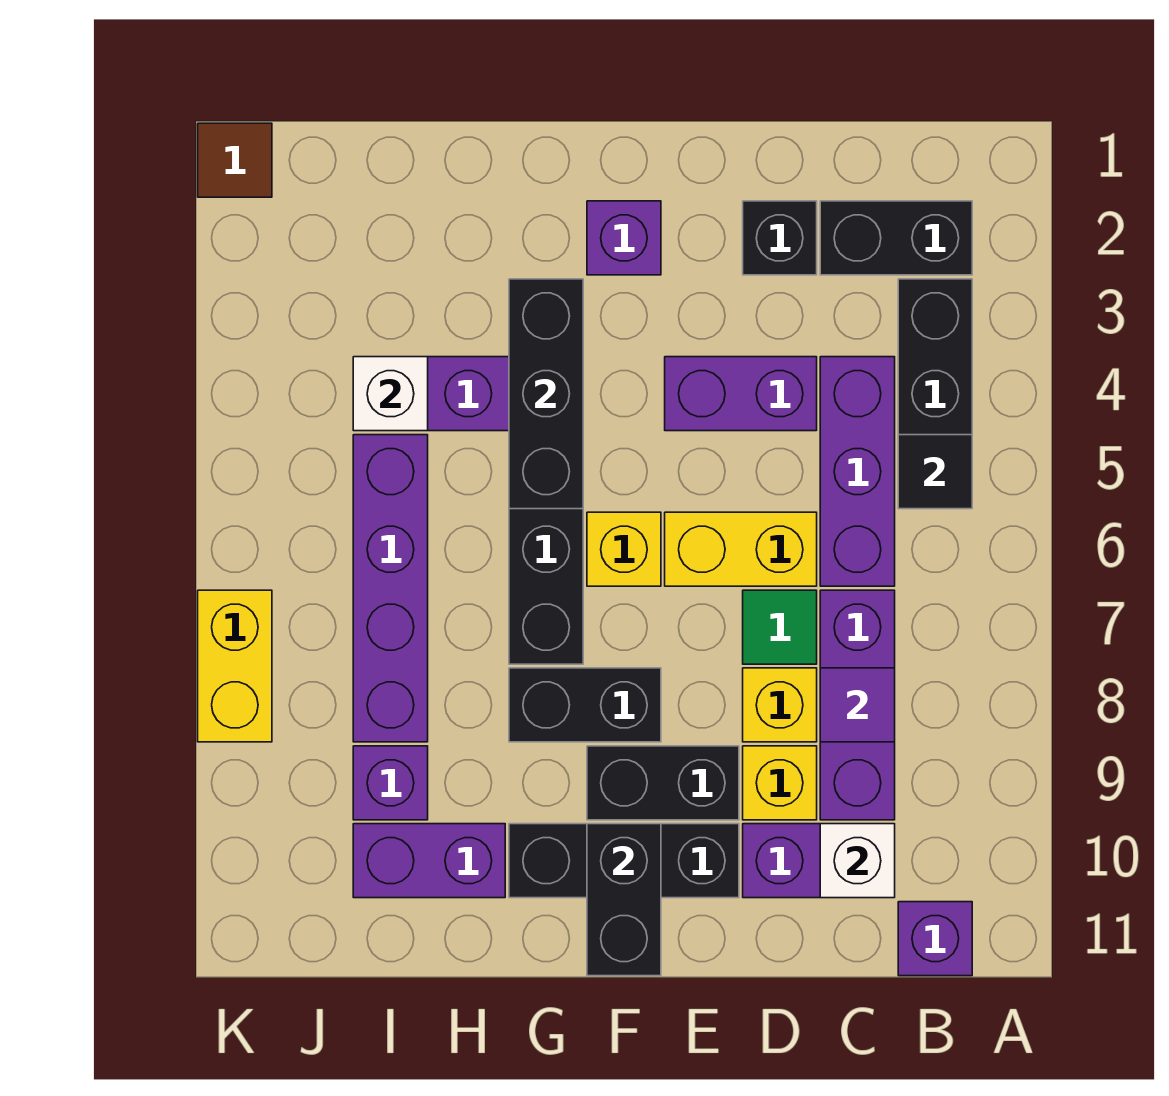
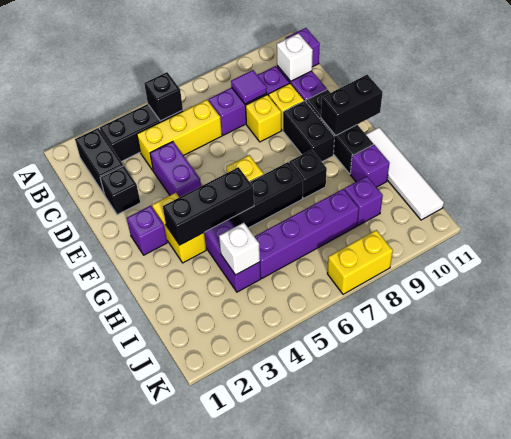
black 1x1 tile [898,435,972,509] -> black 1x1 brick [144,72,183,121]
purple 1x3 brick [820,357,895,586] -> yellow 1x3 brick [137,100,222,170]
yellow 1x2 brick [665,512,817,586] -> yellow 1x2 brick moved to [152,193,206,263]
green 1x1 tile [743,590,817,664] -> none
black 1x2 brick [509,668,661,742] -> black 1x1 brick [289,150,327,198]
none -> white 1x4 tile [366,127,444,220]
purple 1x2 brick [353,824,505,898] -> purple 1x1 brick [350,144,390,187]
brown 1x1 tile [198,123,272,197] -> none

